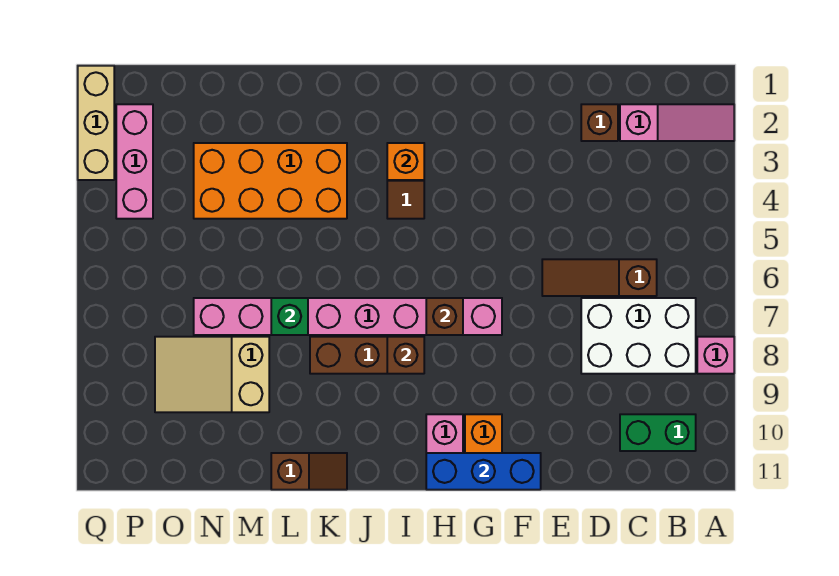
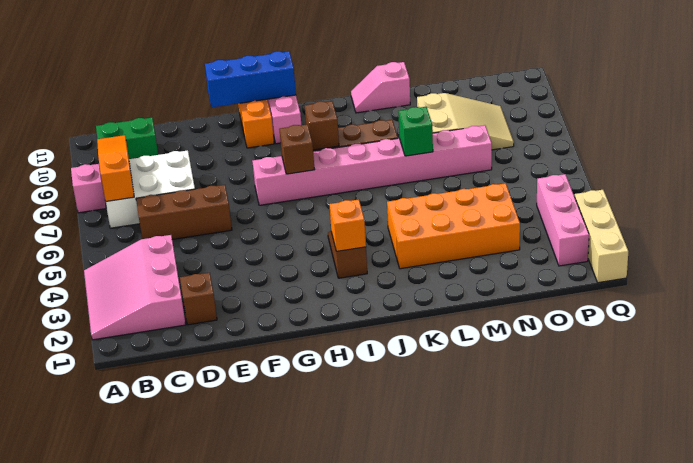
pink 1x3 slope [620,104,734,141] -> pink 3x3 slope [84,235,186,340]
none -> orange 1x3 slope [97,135,134,202]
brown 1x3 slope [542,259,657,296] -> brown 1x3 brick [136,185,232,239]
brown 1x2 slope [271,453,347,490] -> pink 1x2 slope [351,62,410,113]

